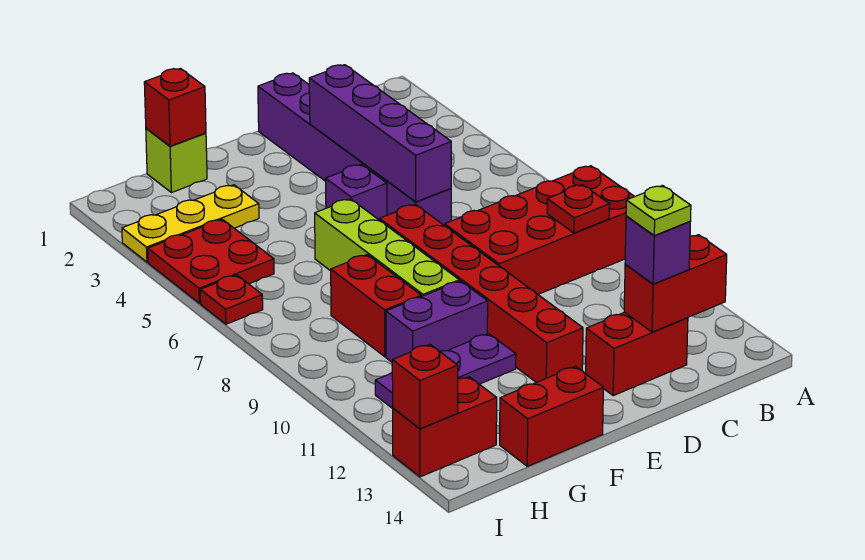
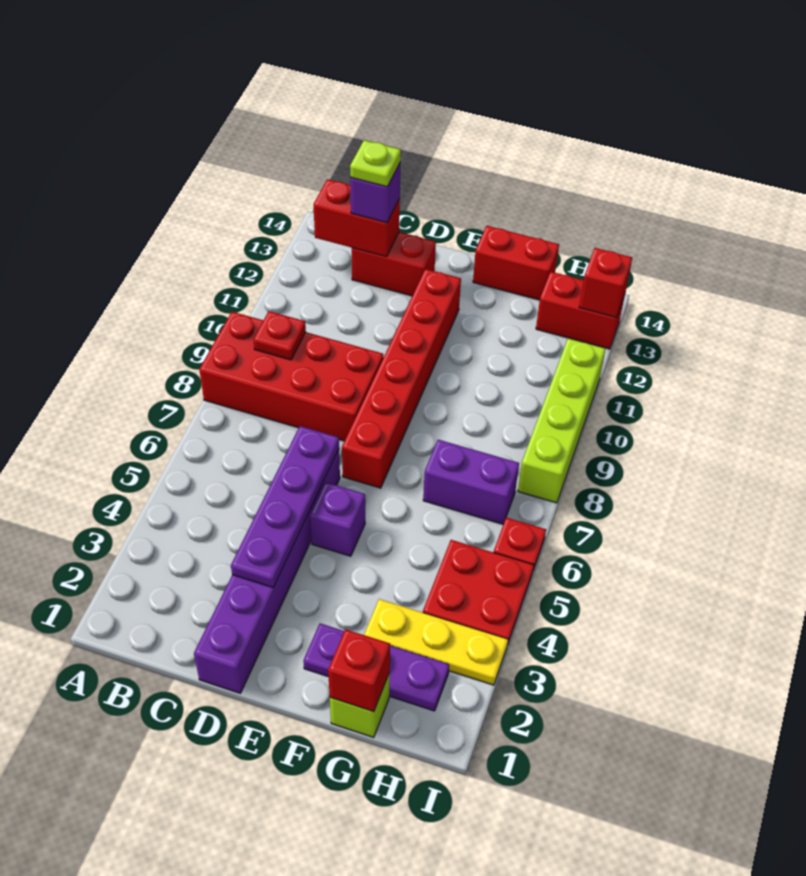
purple 1x4 brick [309,65,451,202] -> purple 1x4 plate [231,426,339,587]
lime 1x4 brick [315,199,459,297] -> lime 1x4 brick moved to [518,338,605,503]
purple 1x2 brick [386,281,488,362] -> purple 1x2 brick moved to [423,440,519,524]
purple 1x3 plate [375,334,516,409] -> purple 1x3 plate moved to [303,623,449,711]
red 1x2 brick [331,255,421,357] -> none

